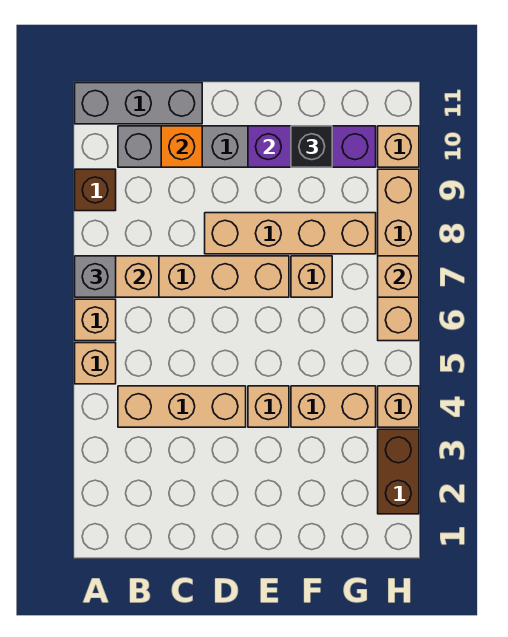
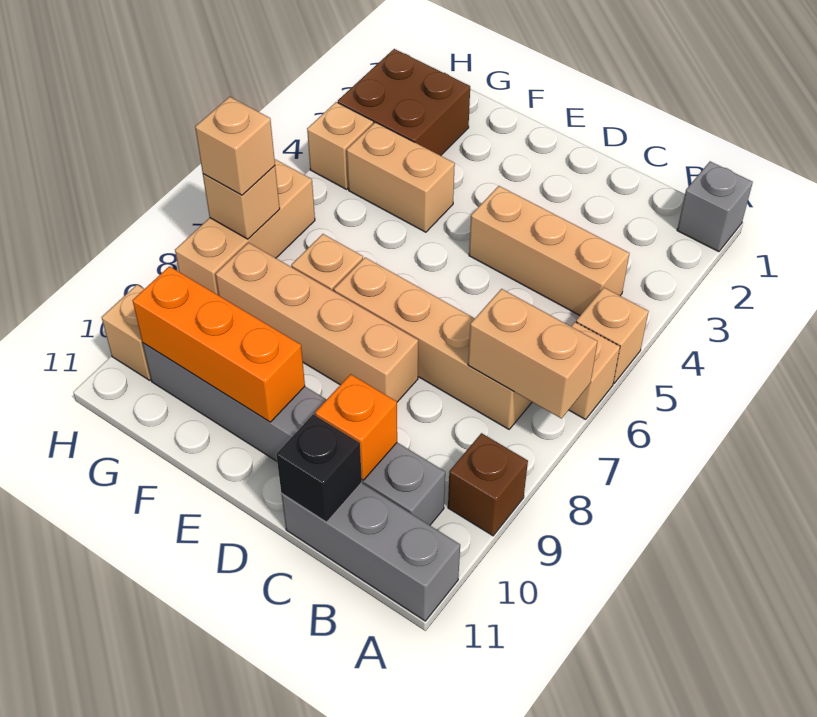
grey 1x1 brick [75,256,116,297] -> grey 1x1 brick moved to [677,161,753,252]
tan 1x1 brick [248,386,289,427] -> tan 1x1 brick moved to [195,97,275,195]
purple 1x3 brick [248,126,376,167] -> orange 1x3 brick [133,266,305,422]
black 1x1 brick [291,126,332,167] -> black 1x1 brick moved to [276,414,362,522]
brown 1x2 brick [378,429,419,514] -> brown 2x2 brick [338,49,470,156]
tan 1x4 brick [378,169,419,341] -> tan 1x3 brick [175,159,315,295]

